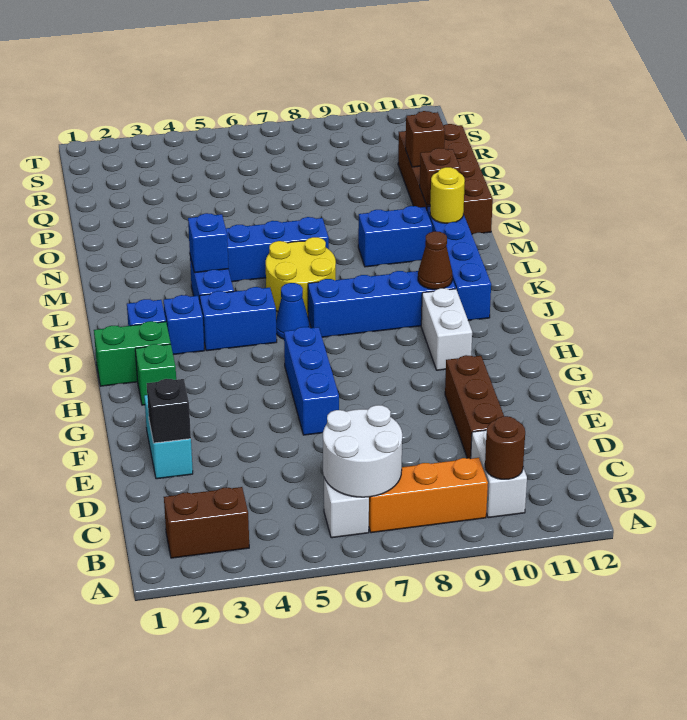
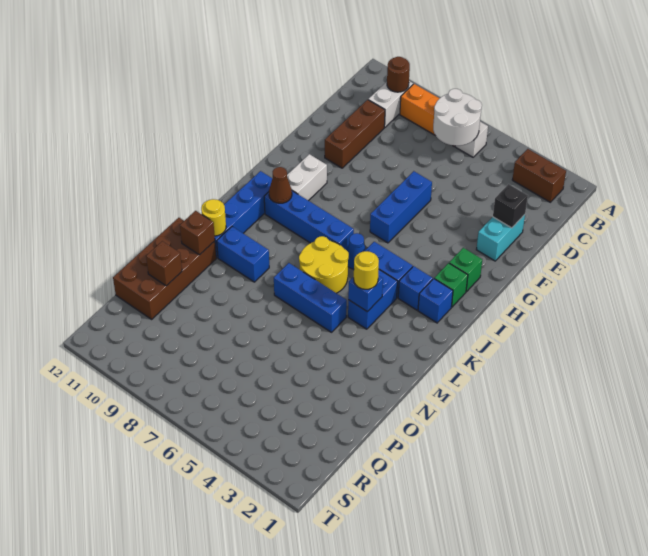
green 1x2 brick [94,321,171,386] -> green 1x1 brick [434,263,468,307]
none -> yellow 1x1 round brick [354,251,379,289]

